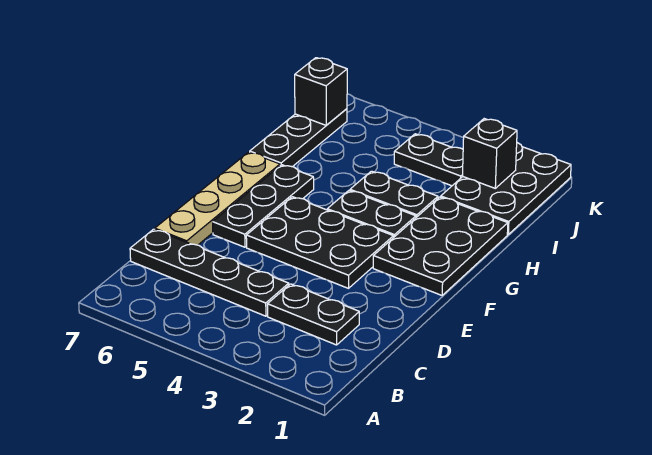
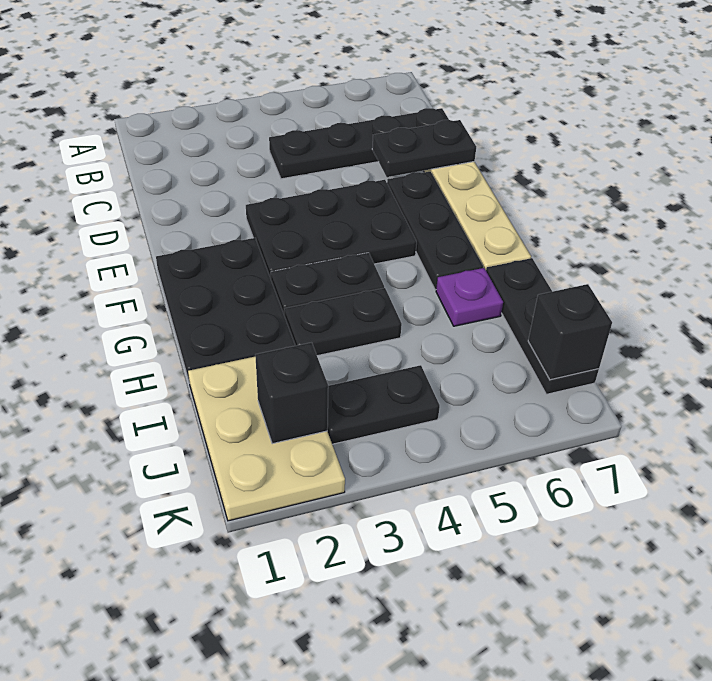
black 1x2 plate [267,284,359,345] -> black 1x2 plate moved to [372,120,476,177]
none -> purple 1x1 plate [436,268,503,326]
black 2x3 plate [441,143,571,234] -> tan 2x3 plate [188,357,345,521]

